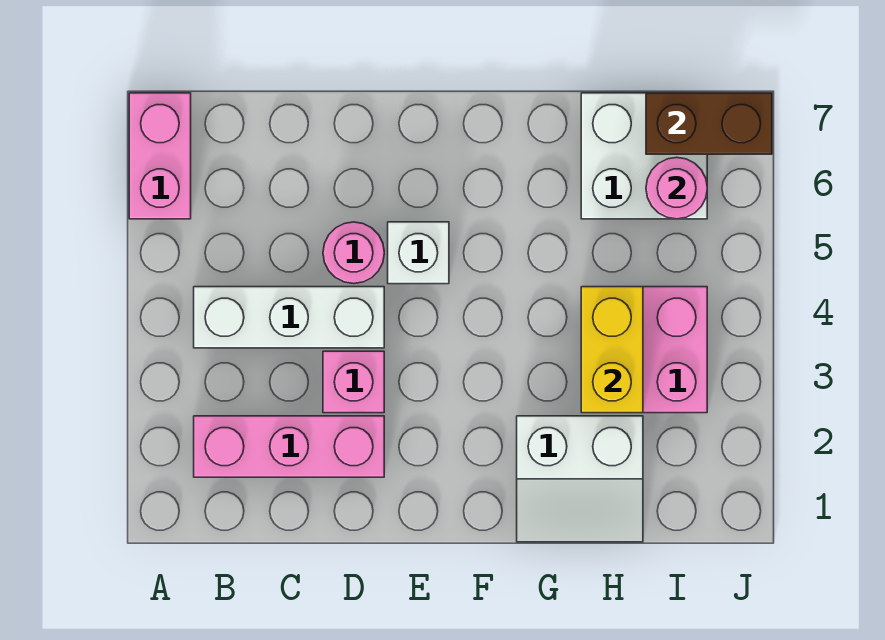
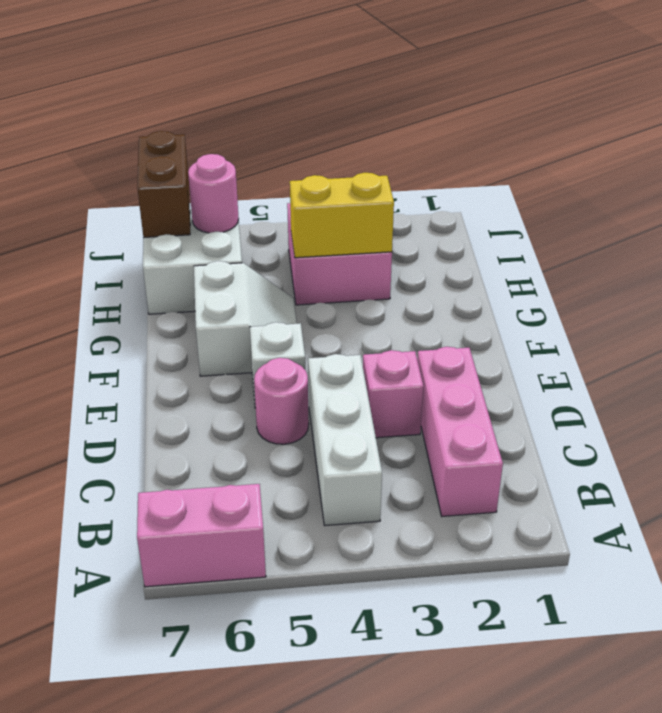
white 2x2 slope [517,416,643,542] -> white 2x2 slope moved to [194,261,297,376]

